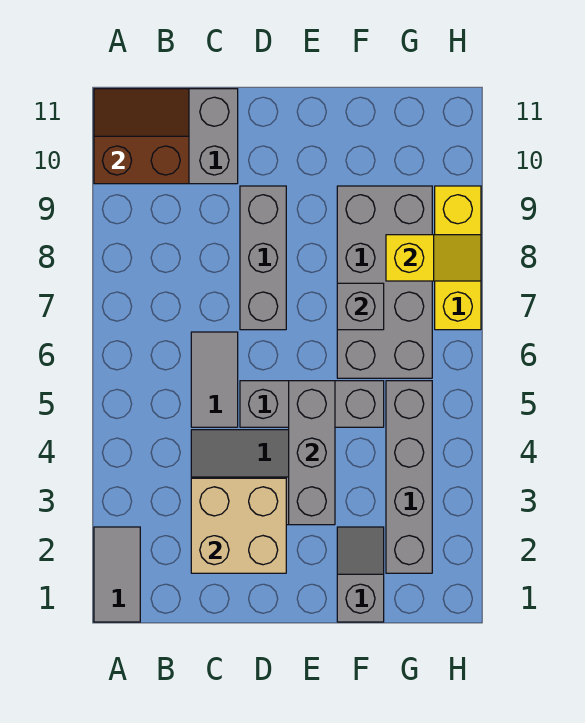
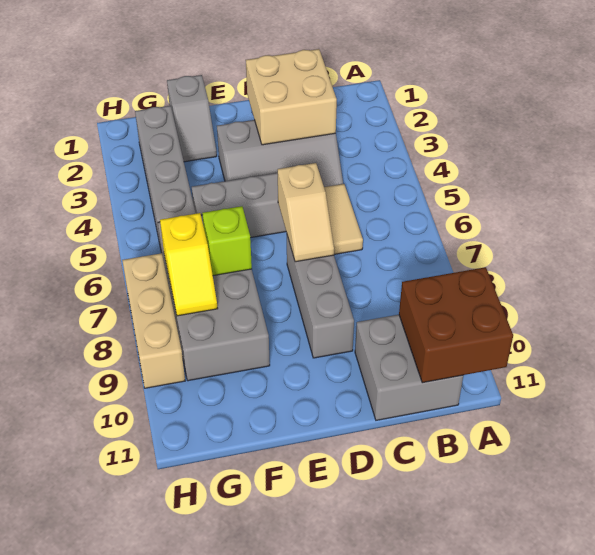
grey 1x2 tile [94,527,140,622] -> none
brown 2x2 slope [94,89,189,184] -> brown 2x2 brick [399,267,513,383]
grey 1x2 tile [191,332,238,427] -> tan 1x2 tile [324,184,363,254]
none -> tan 1x2 slope [278,163,334,262]
grey 1x3 brick [289,381,335,525] -> none
grey 1x1 brick [337,283,384,330] -> lime 1x1 brick [202,206,252,276]
yellow 1x2 slope [386,235,481,281] -> yellow 1x2 slope turned to [160,213,218,316]
yellow 1x3 brick [435,186,481,330] -> tan 1x3 brick [122,253,185,388]

